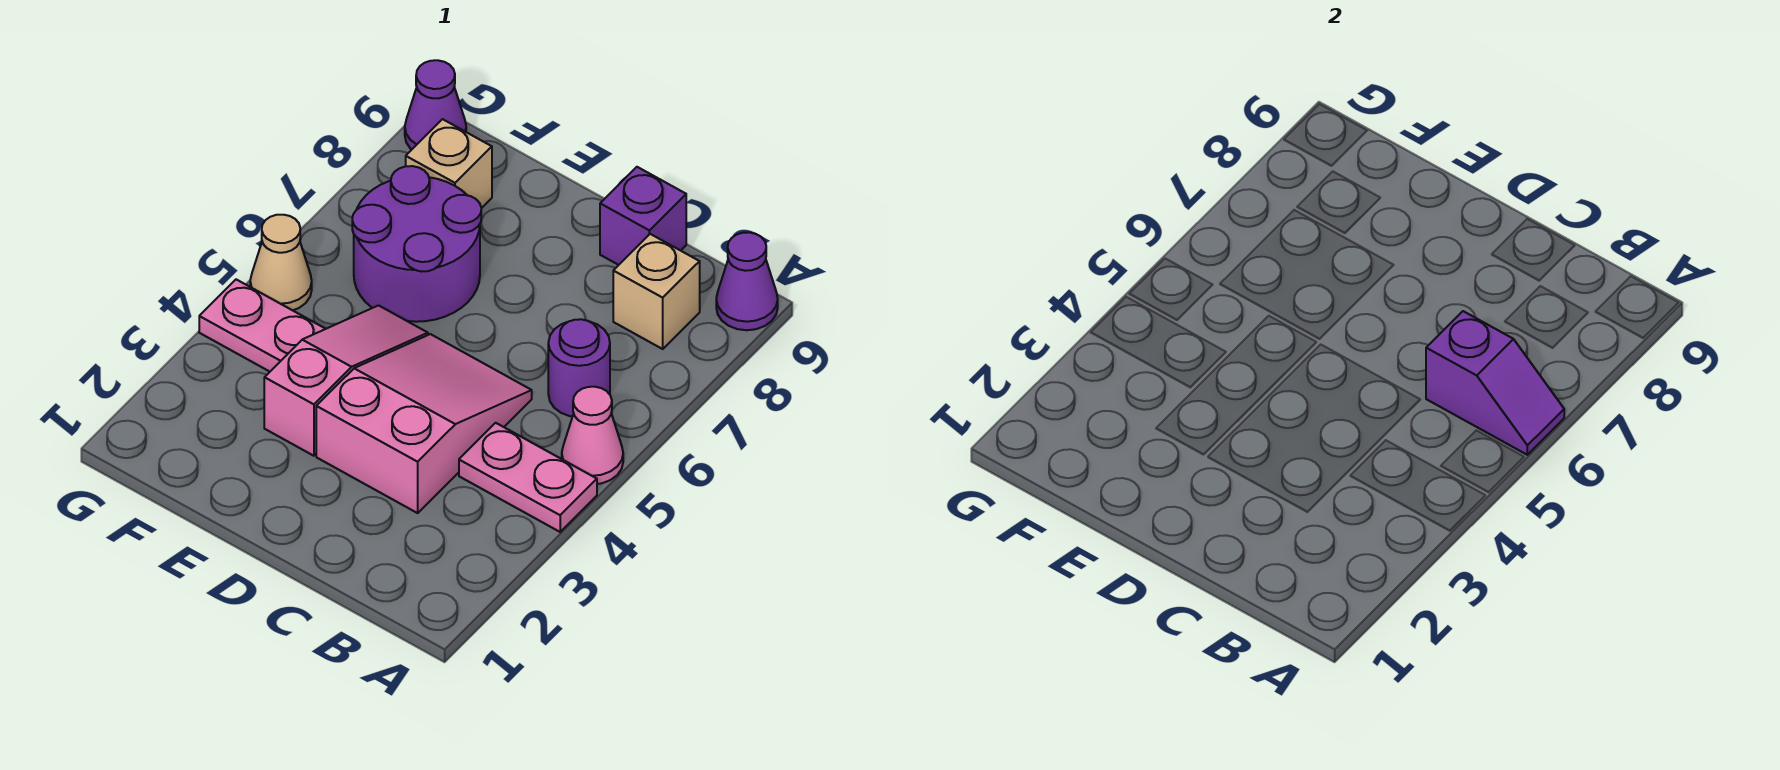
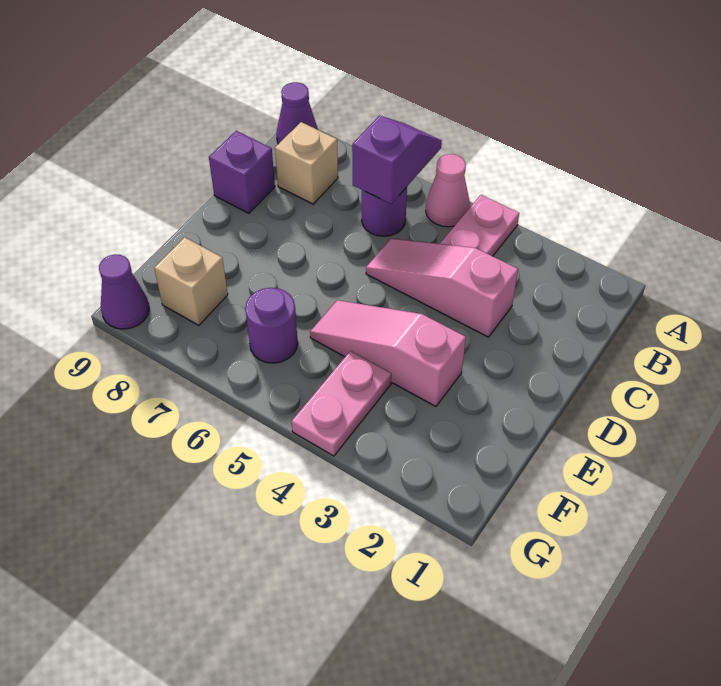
pink 2x3 slope [316,334,532,513] -> pink 1x3 slope [366,238,518,337]
purple 2x2 round brick [352,166,481,322] -> purple 1x1 round brick [245,288,298,363]
tan 1x1 cone [250,215,312,310] -> none

